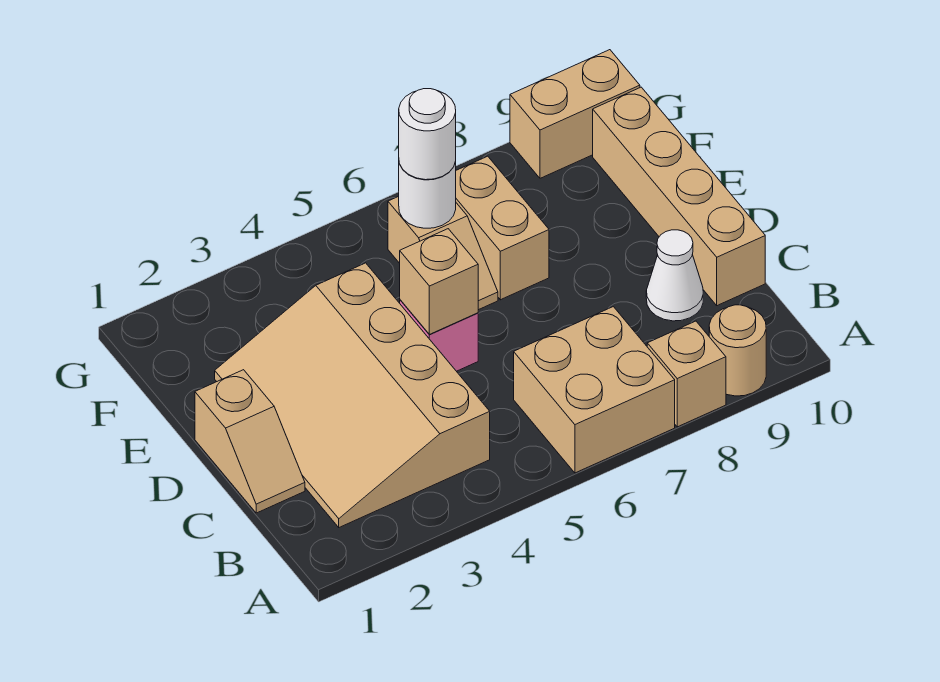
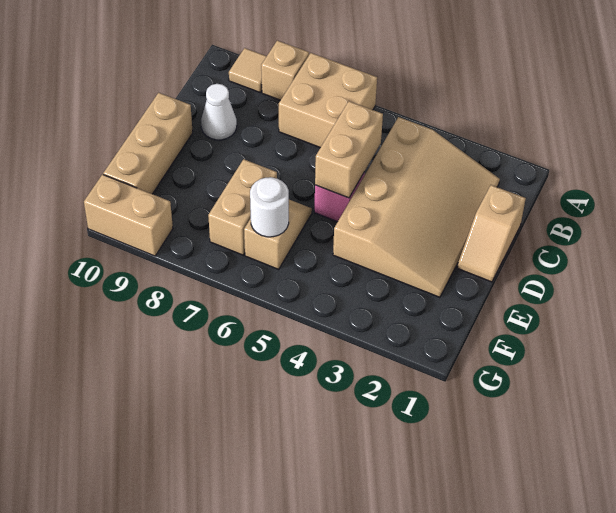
tan 1x1 round brick [709,305,766,396] -> tan 1x1 tile [229,48,267,92]
tan 1x2 slope [195,370,305,513] -> tan 1x2 slope turned to [457,185,526,282]
tan 1x4 brick [593,87,765,306] -> tan 1x3 brick [103,93,193,194]
tan 1x1 brick [400,229,478,334] -> tan 1x2 brick [315,101,383,198]
white 1x1 round brick [399,89,456,180] -> none

